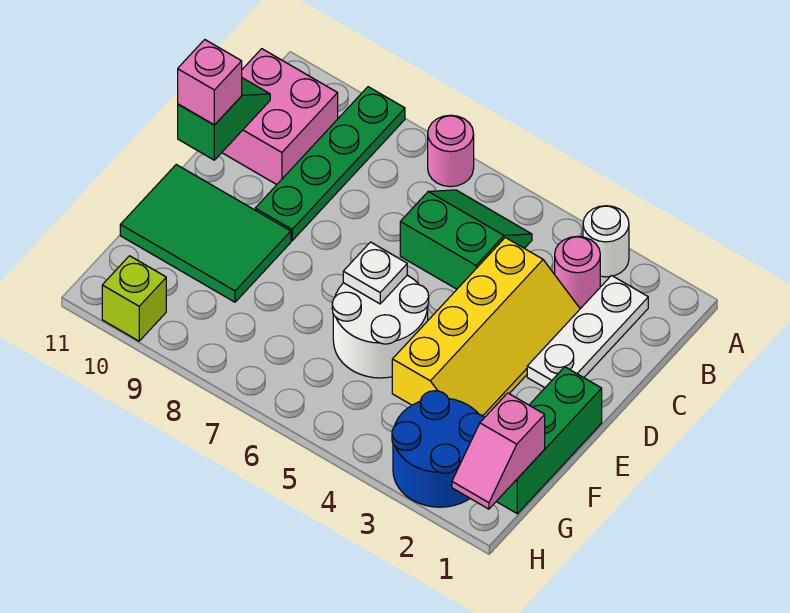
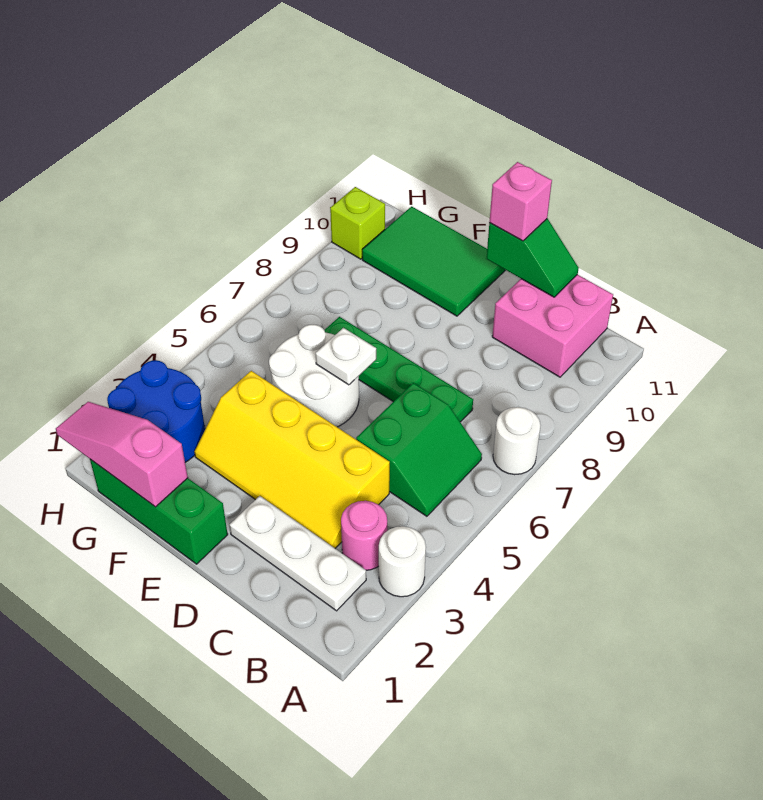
pink 1x1 round brick [428,115,474,187] -> white 1x1 round brick [493,407,541,475]
green 1x4 plate [255,87,405,241] -> green 1x4 plate moved to [324,317,473,422]
green 2x3 tile [120,165,291,302] -> green 2x3 tile turned to [362,206,505,316]
pink 1x2 slope [452,393,545,509] -> pink 1x3 slope [56,402,188,507]

